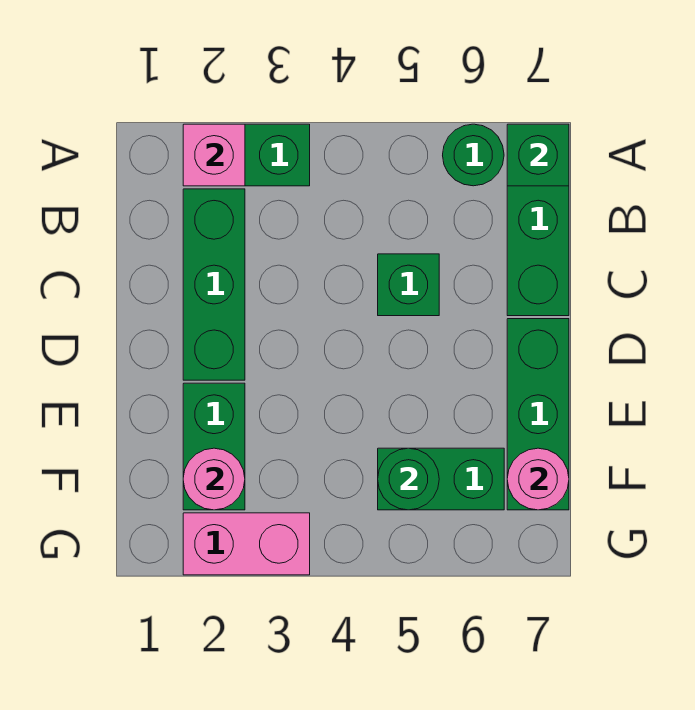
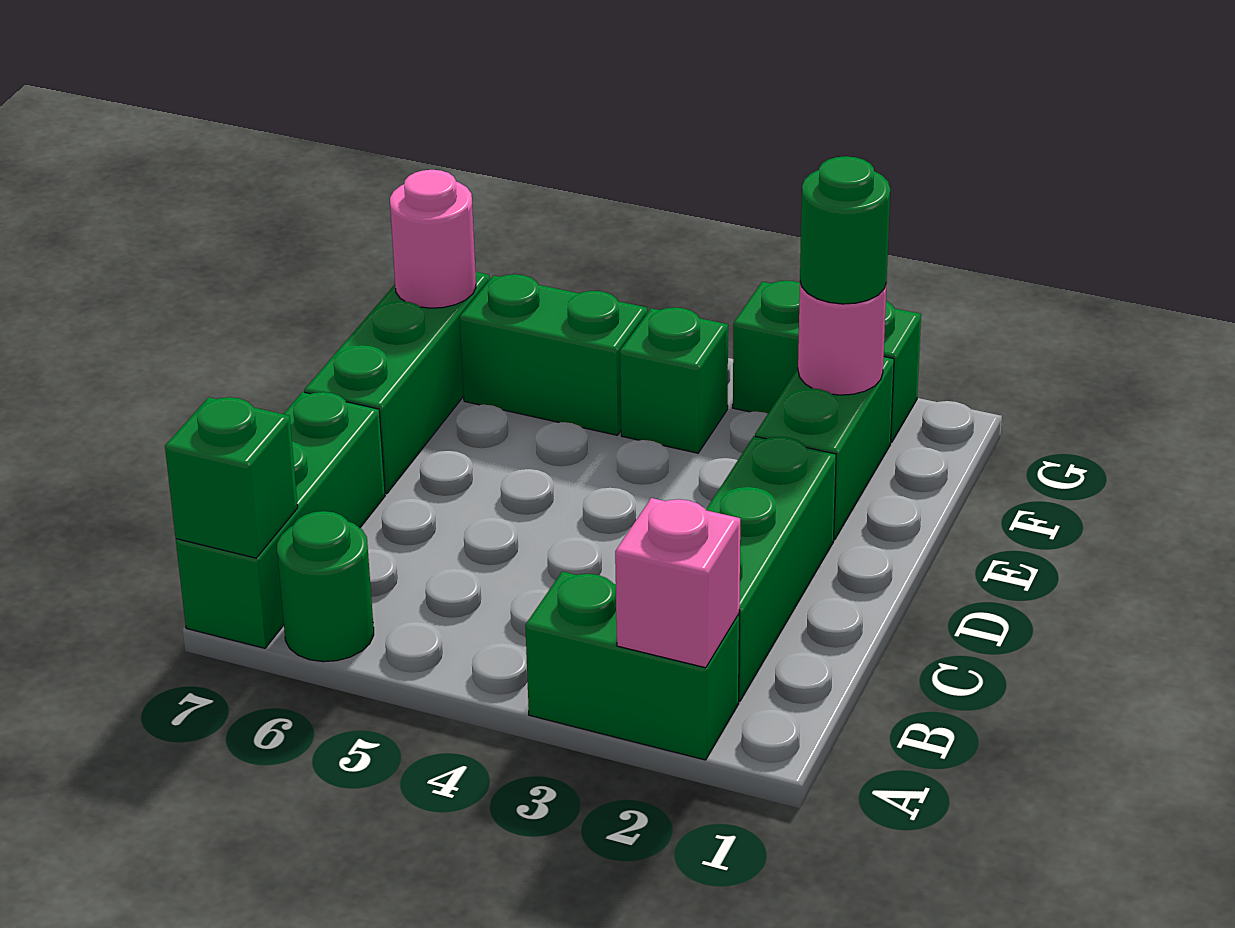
green 1x1 brick [378,254,439,316] -> green 1x1 brick moved to [620,307,728,453]
green 1x1 round brick [378,448,439,510] -> green 1x1 round brick moved to [800,156,890,304]
pink 1x2 brick [183,513,310,575] -> green 1x2 brick [733,281,921,442]

